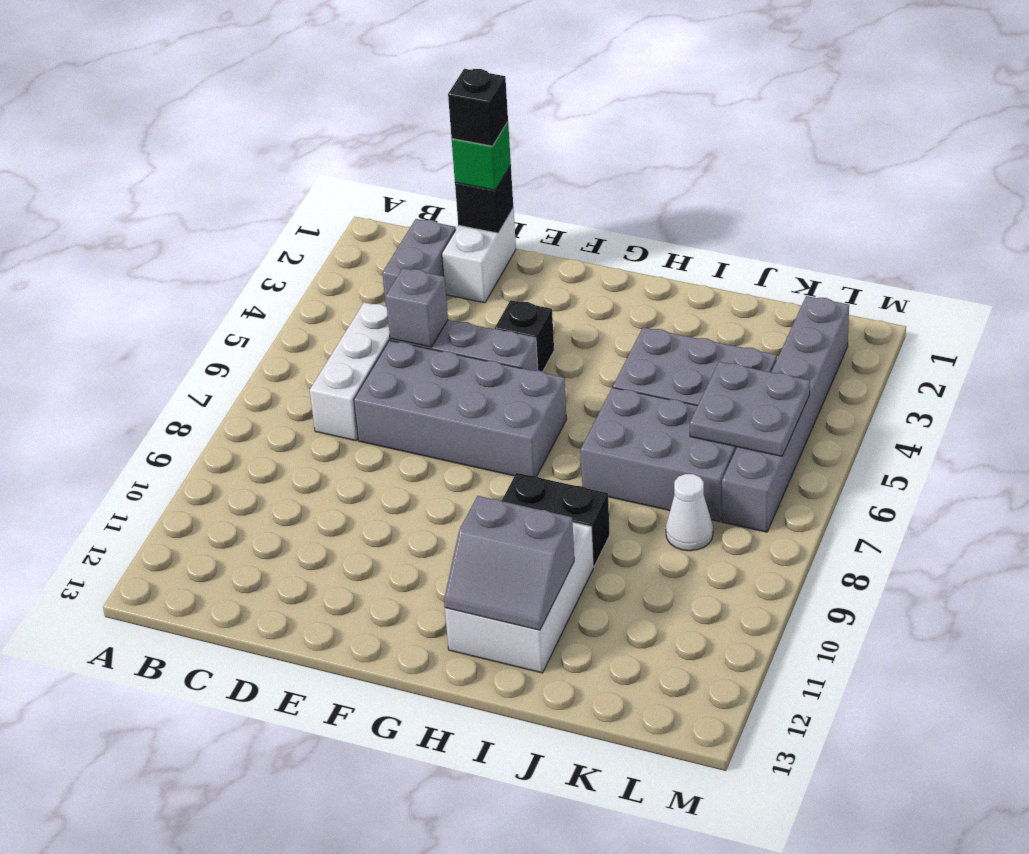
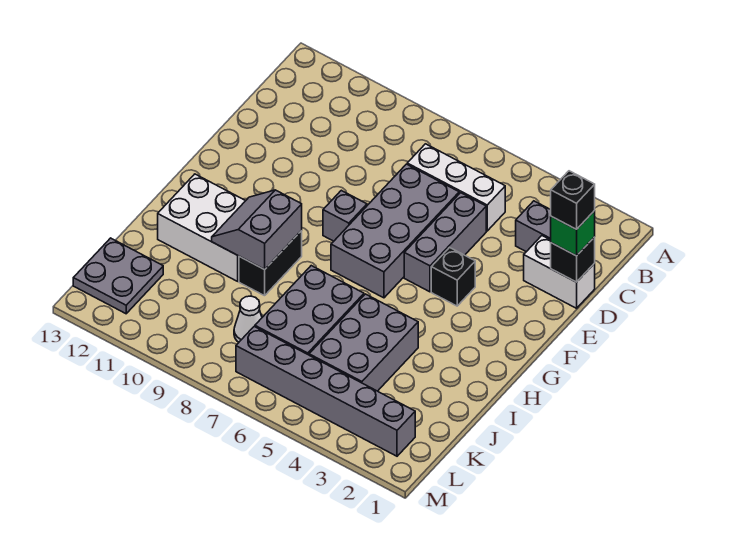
grey 1x1 brick [386,268,448,347] -> grey 1x1 brick moved to [323,190,367,241]
grey 2x2 slope [444,496,574,630] -> grey 2x2 slope moved to [212,190,302,269]
grey 2x2 plate [690,362,810,456] -> grey 2x2 plate moved to [73,238,163,314]

